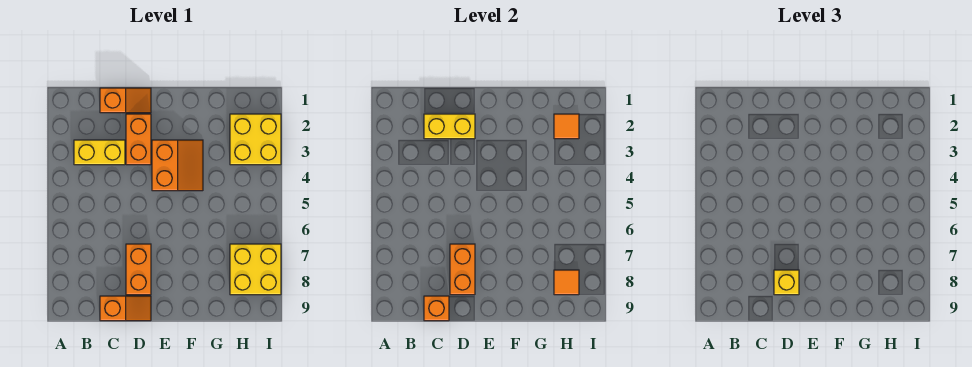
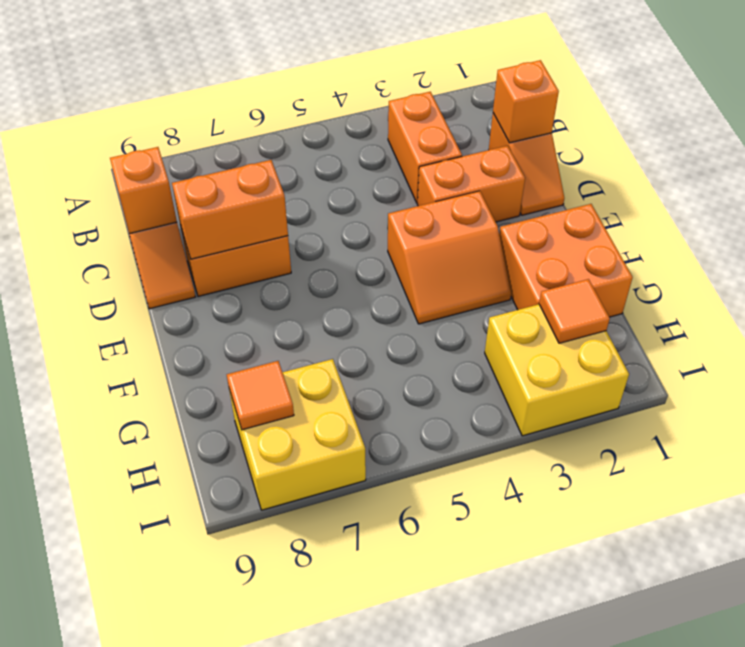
yellow 1x2 brick [74,140,125,165] -> orange 1x2 brick [388,92,462,203]
none -> orange 1x1 brick [493,60,559,143]
yellow 1x2 brick [424,114,475,139] -> none
yellow 1x1 brick [774,270,799,295] -> none
none -> orange 2x2 brick [499,204,633,317]

